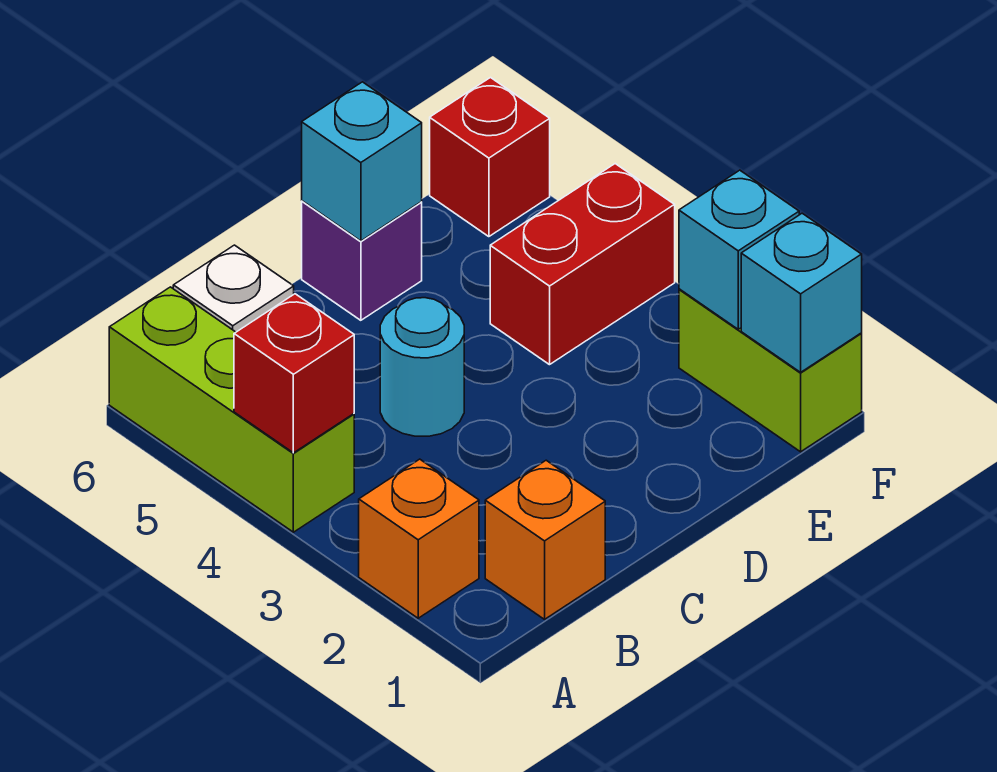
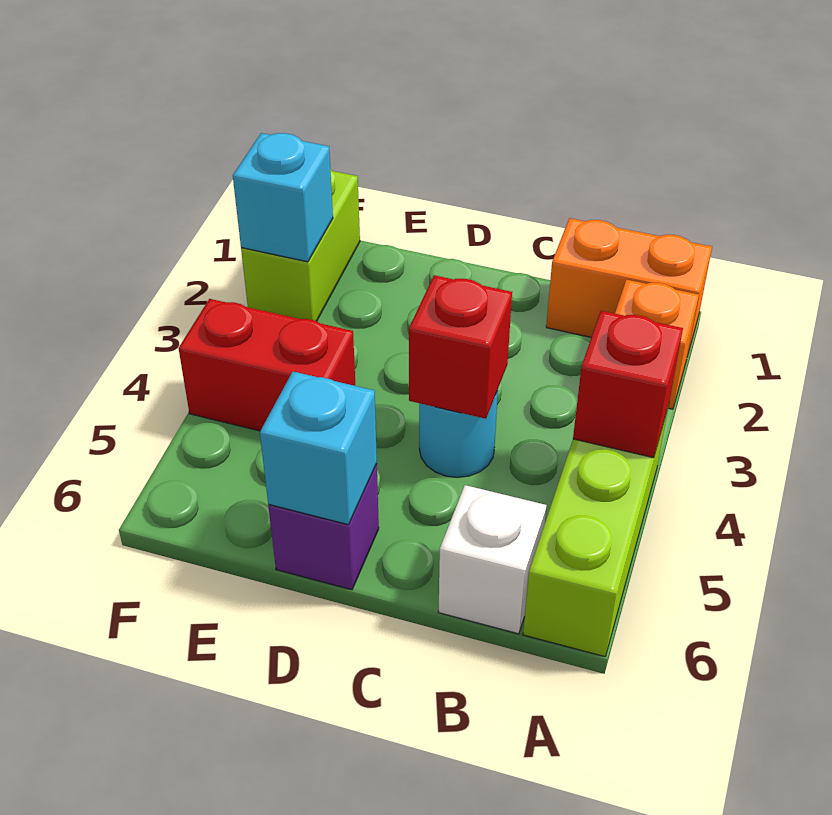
orange 1x1 brick [485,460,605,619] -> orange 1x2 brick [546,218,712,353]
cyan 1x1 brick [741,213,862,372] -> none
red 1x1 brick [430,78,550,237] -> red 1x1 brick moved to [409,275,512,419]

